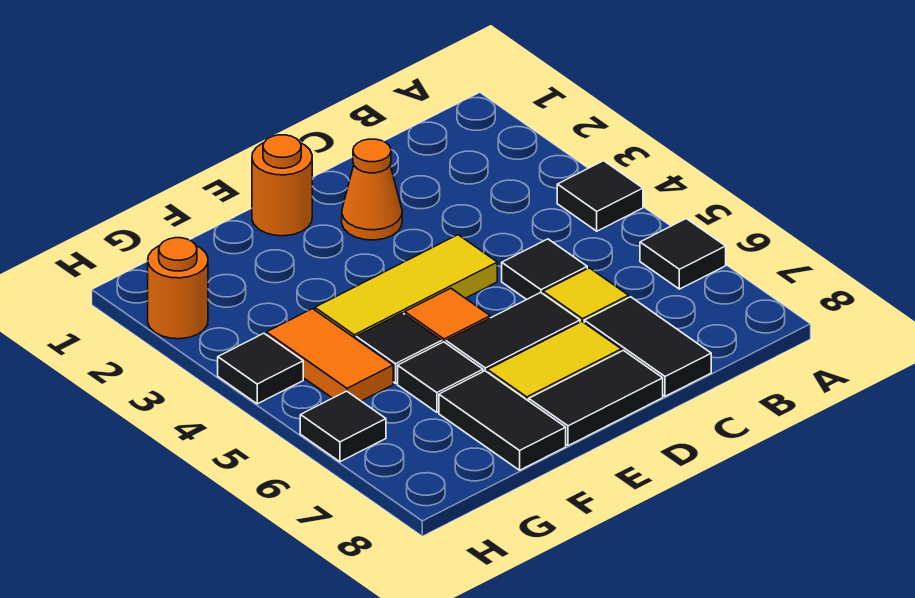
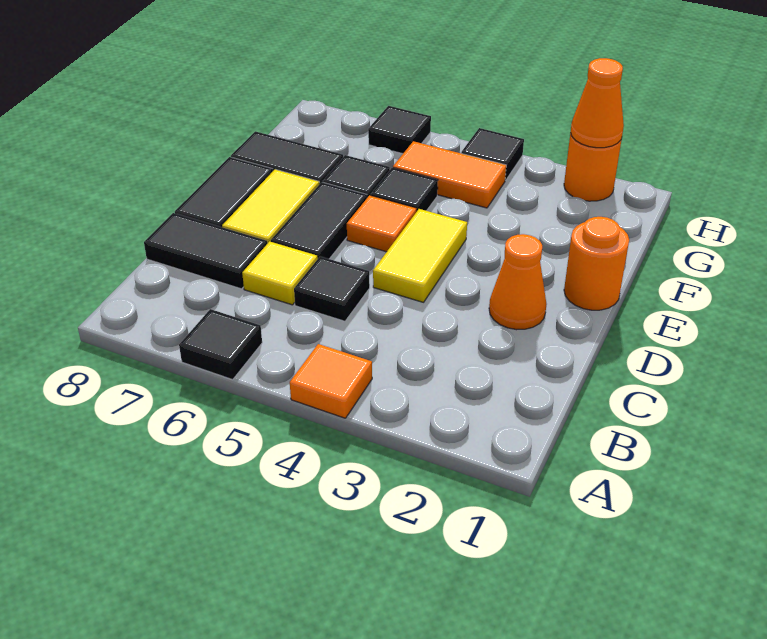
black 1x1 tile [557,161,643,231] -> orange 1x1 tile [290,344,372,418]
yellow 1x3 tile [315,235,497,339] -> yellow 1x2 tile [373,209,467,302]
none -> orange 1x1 cone [571,58,624,148]

